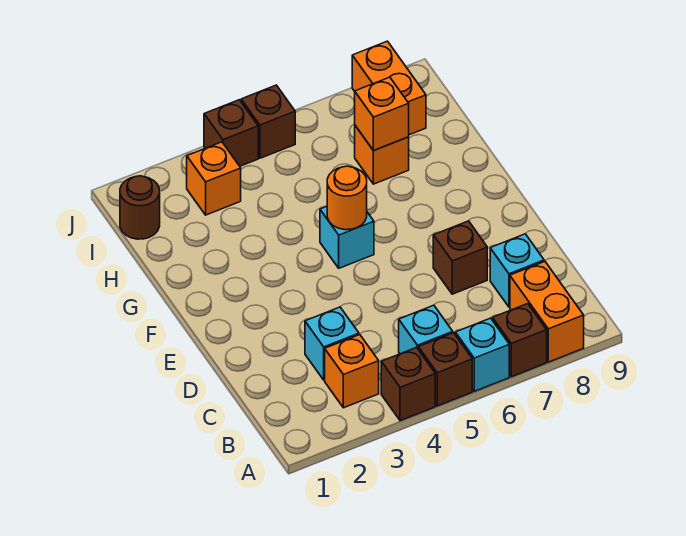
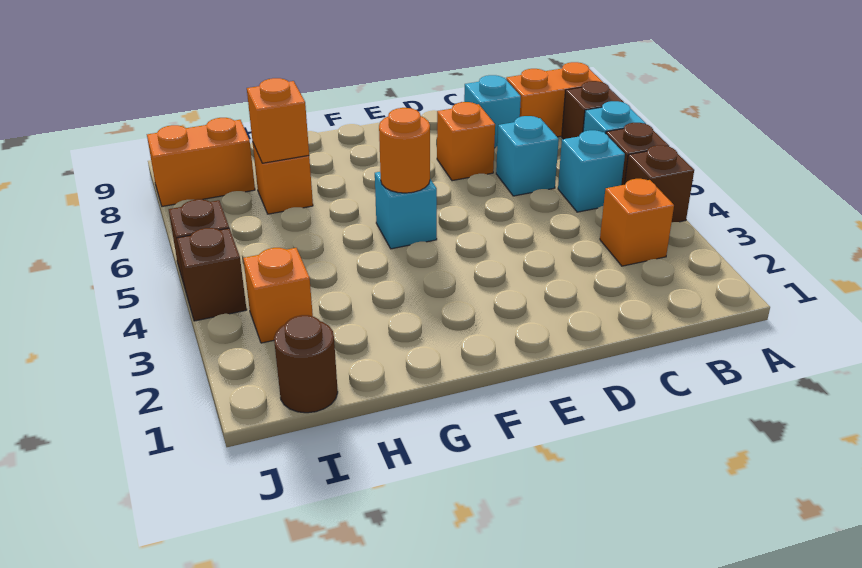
cyan 1x1 brick [305,307,359,380] -> cyan 1x1 brick moved to [496,116,559,196]
brown 1x1 brick [433,221,487,294] -> orange 1x1 brick [437,102,495,181]

